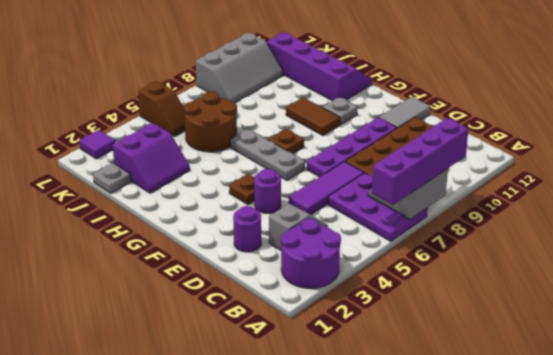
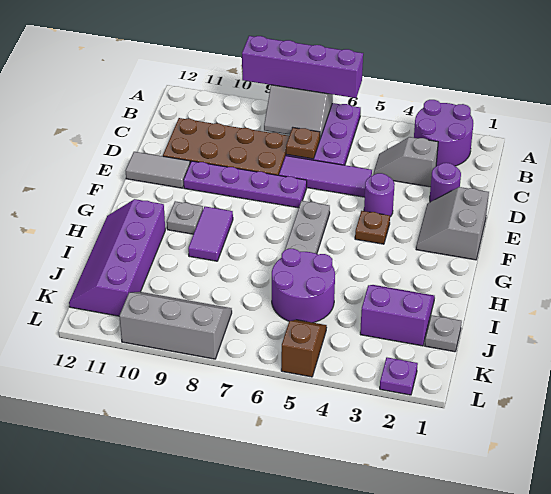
none -> grey 2x2 slope [416,187,489,260]
brown 1x1 plate [268,129,304,154] -> brown 1x1 plate moved to [286,128,320,159]
brown 1x2 tile [286,97,340,135] -> purple 1x2 tile [188,207,233,261]
brown 2x2 round brick [184,92,237,152] -> purple 2x2 round brick [272,249,335,323]
purple 1x1 tile [79,130,115,159] -> purple 1x1 plate [380,358,418,395]

